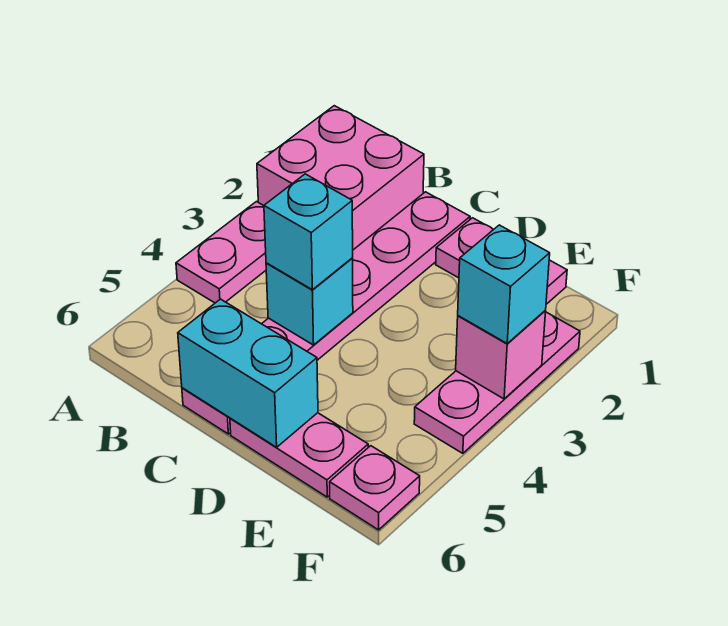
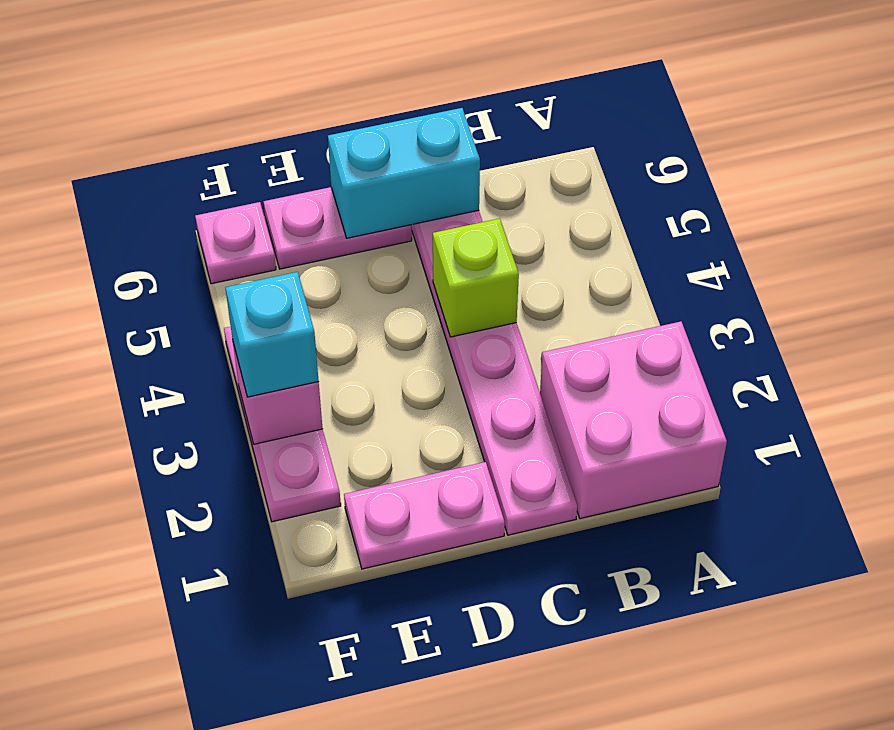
pink 1x2 plate [176,202,266,303] -> none
cyan 1x1 brick [266,258,353,345] -> lime 1x1 brick [433,219,519,337]
cyan 1x1 brick [264,174,353,290] -> none

